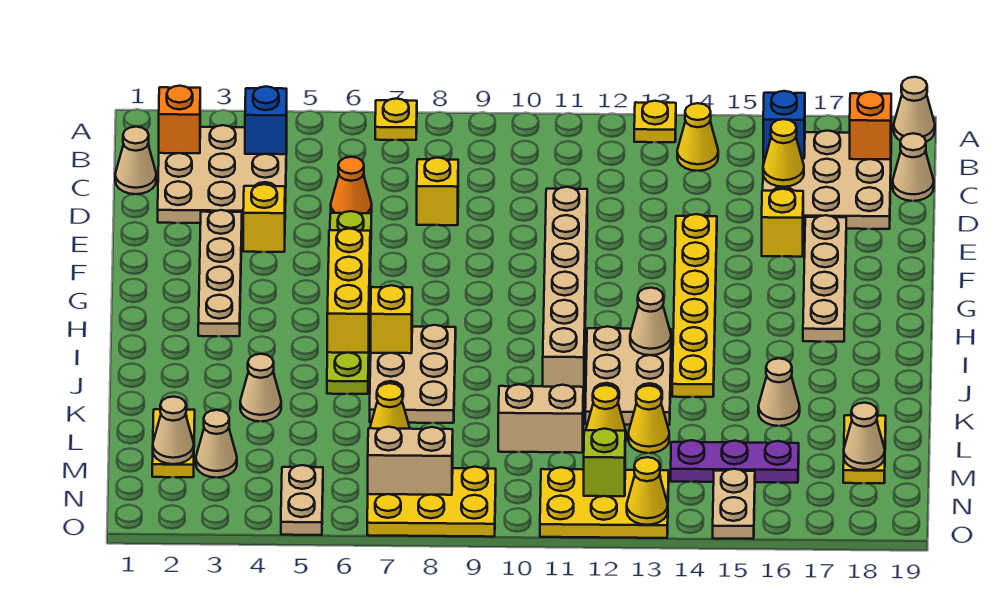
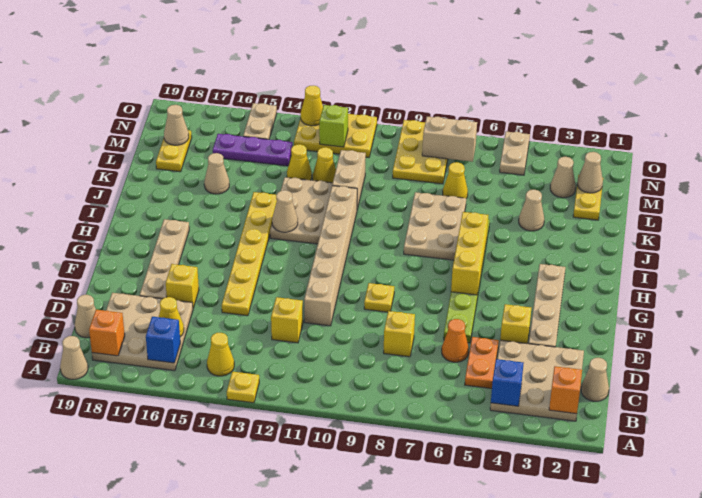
yellow 1x1 plate [375,99,417,140] -> yellow 1x1 plate moved to [364,283,394,312]
none -> orange 1x2 plate [465,337,499,389]
yellow 1x1 brick [371,285,412,353] -> yellow 1x1 brick moved to [271,297,303,343]
tan 1x2 brick [498,384,583,453] -> tan 1x2 brick turned to [332,150,366,209]
yellow 2x3 plate [367,467,496,537] -> yellow 2x3 plate turned to [393,120,448,184]

